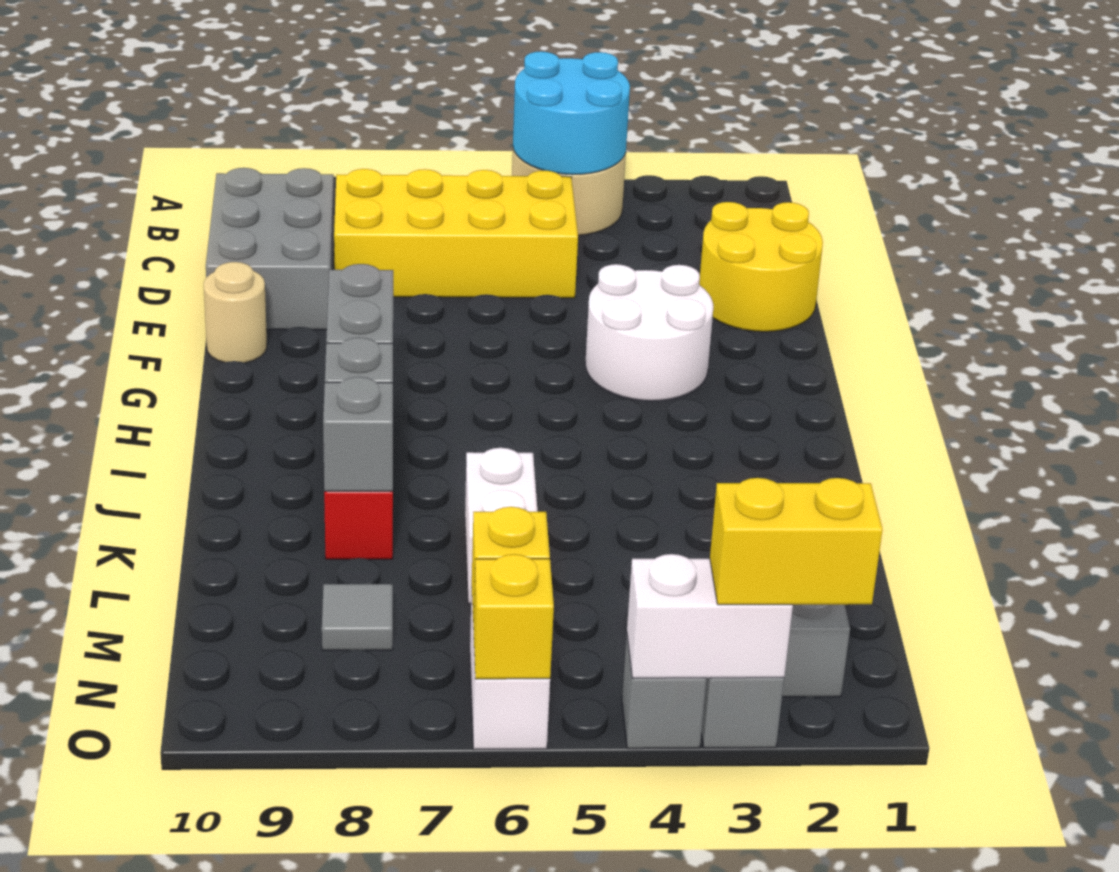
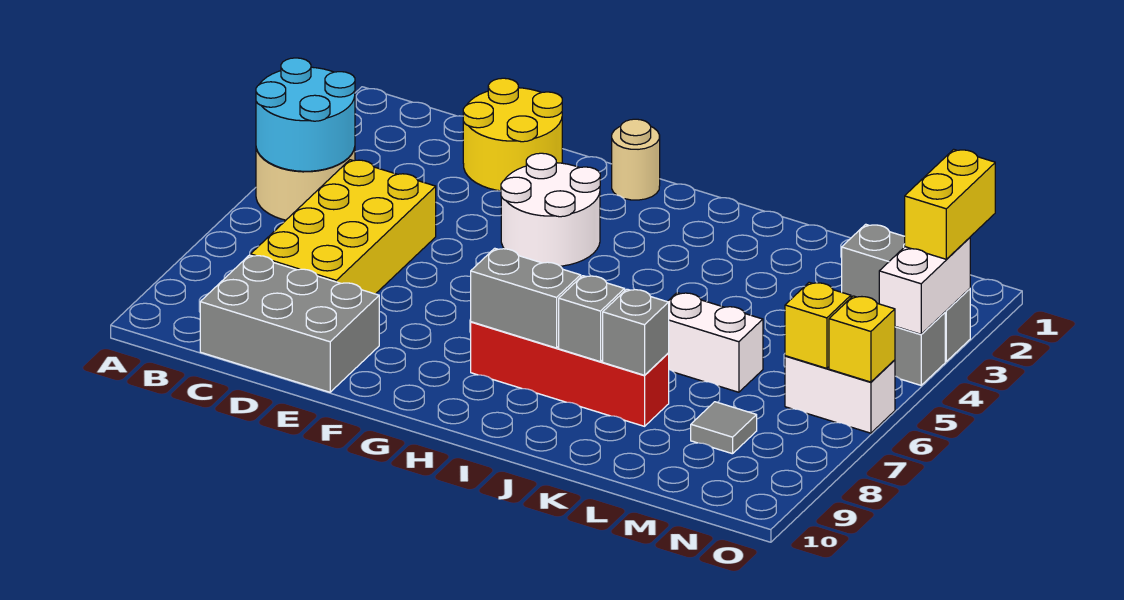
tan 1x1 round brick [204,262,267,363] -> tan 1x1 round brick moved to [612,119,660,200]

